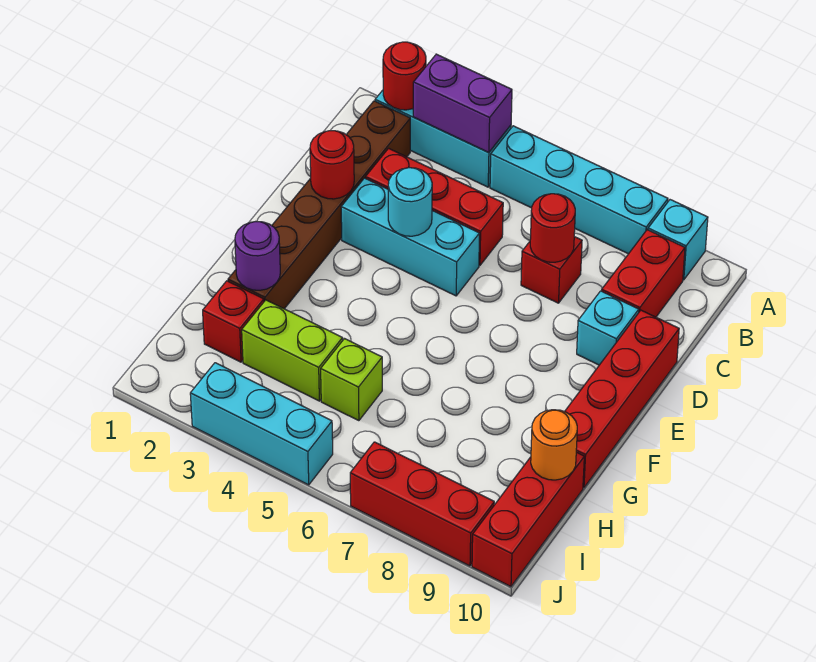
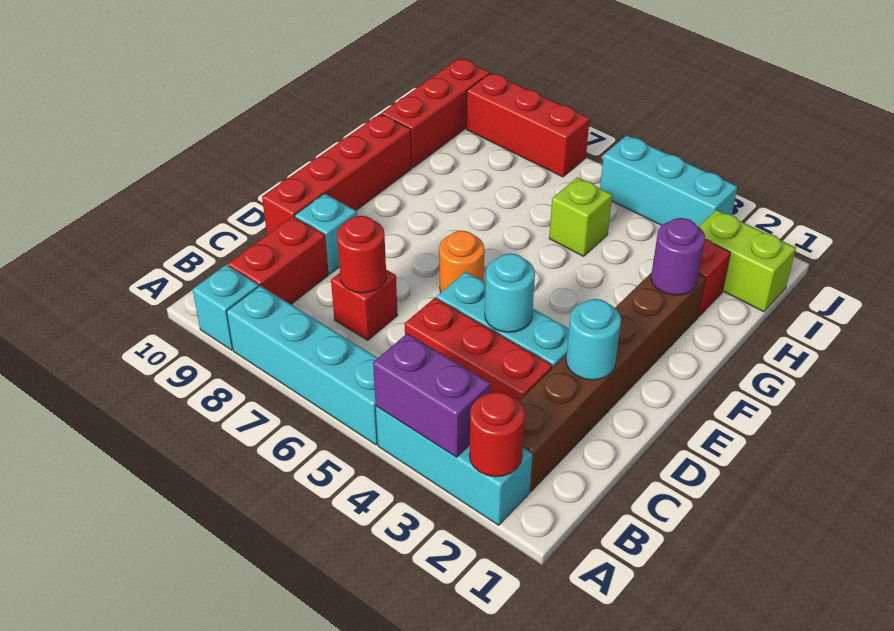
red 1x1 round brick [310,131,354,199] -> cyan 1x1 round brick [566,299,621,380]
lime 1x2 brick [242,300,343,401] -> lime 1x2 brick moved to [699,210,796,312]
orange 1x1 round brick [531,410,577,480] -> orange 1x1 round brick moved to [439,231,484,292]

